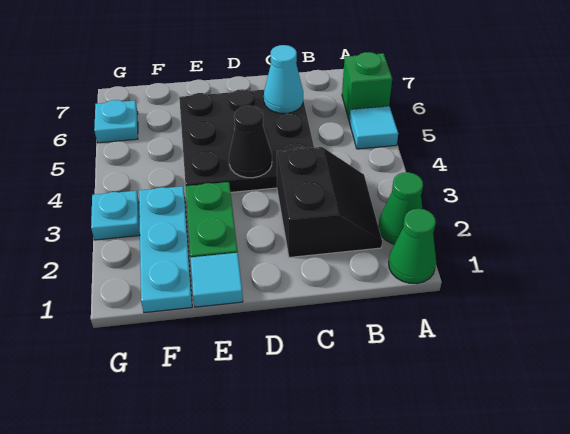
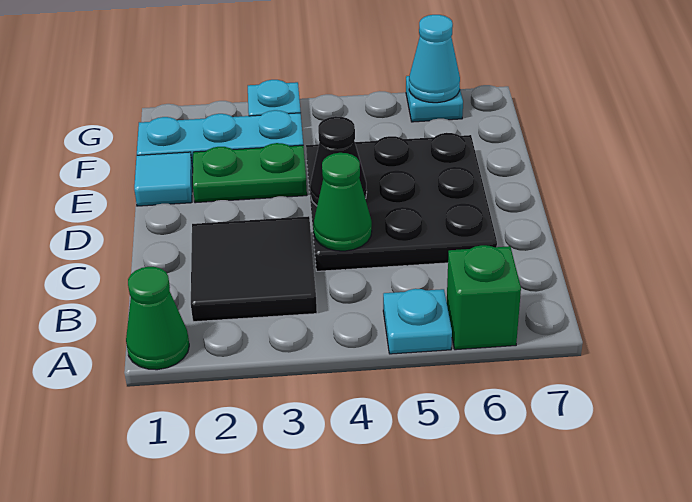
green 1x1 cone [379,172,423,244] -> green 1x1 cone moved to [313,153,372,251]
cyan 1x1 tile [349,106,398,149] -> cyan 1x1 plate [383,289,452,354]
black 2x2 slope [277,147,382,257] -> black 2x2 tile [191,216,317,322]
cyan 1x1 cone [264,45,303,114] -> cyan 1x1 cone moved to [409,15,460,103]

